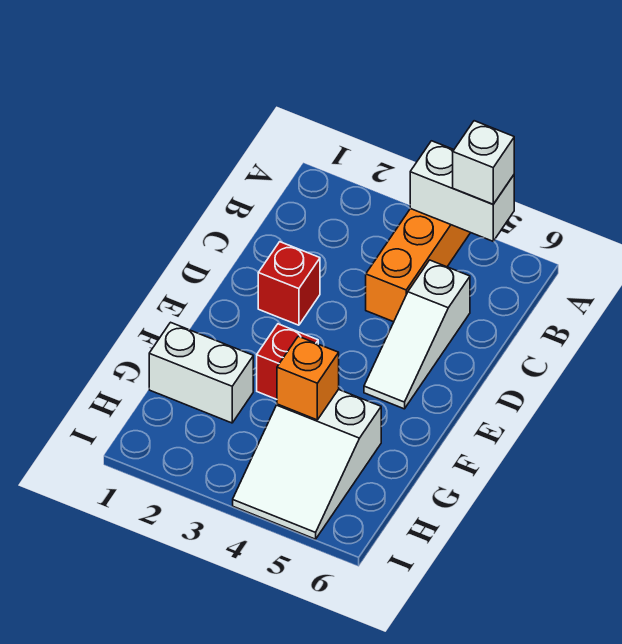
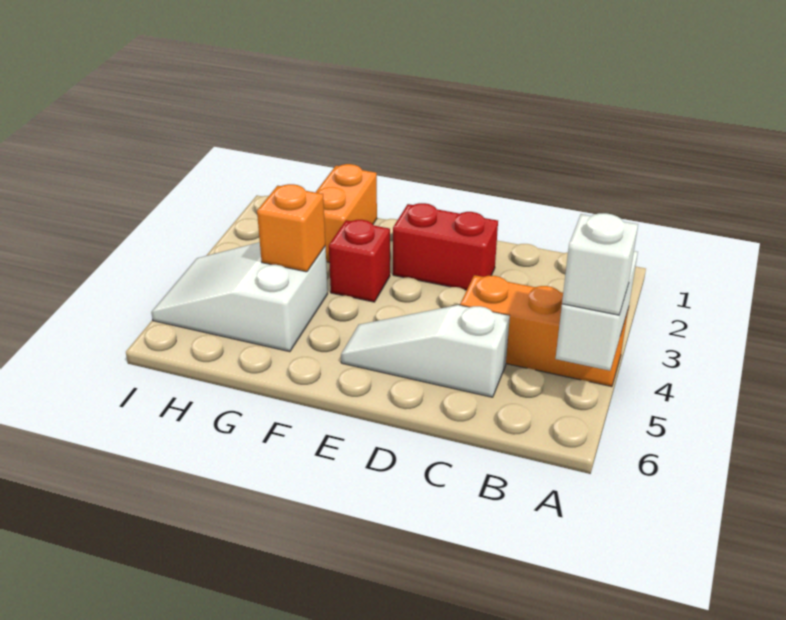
red 1x1 brick [258,242,320,325] -> red 1x2 brick [393,203,498,290]
white 1x2 brick [149,322,253,423] -> orange 1x2 brick [316,164,377,262]

